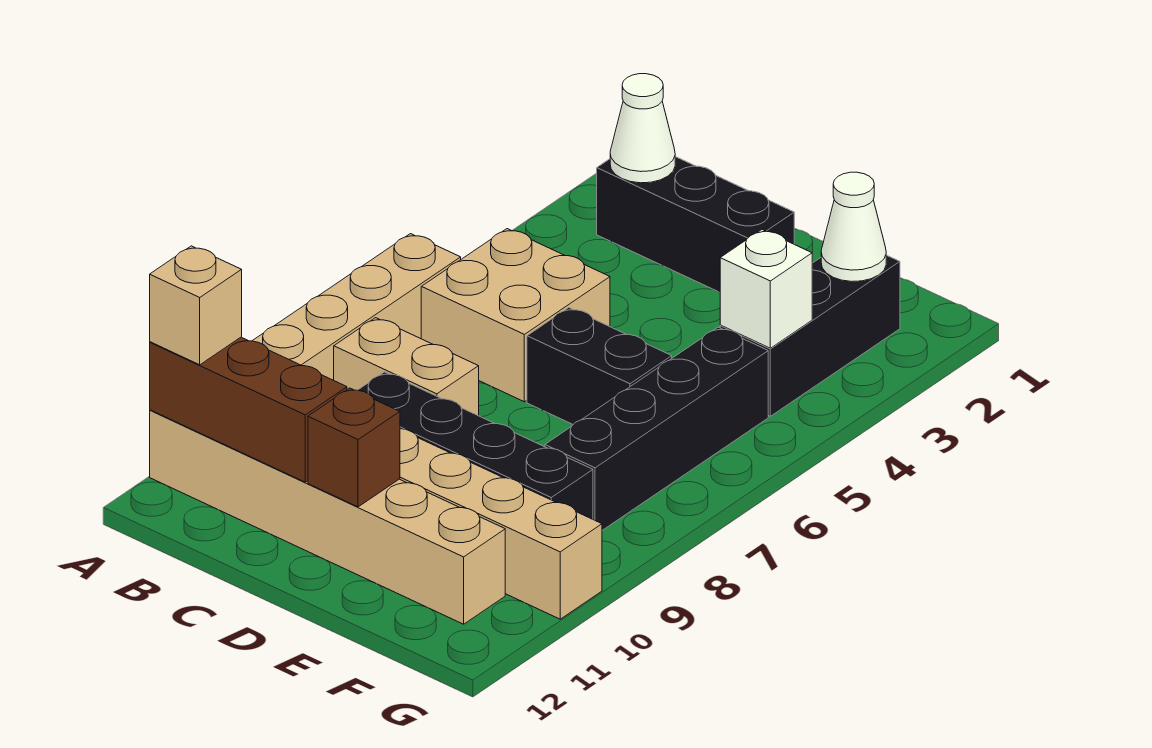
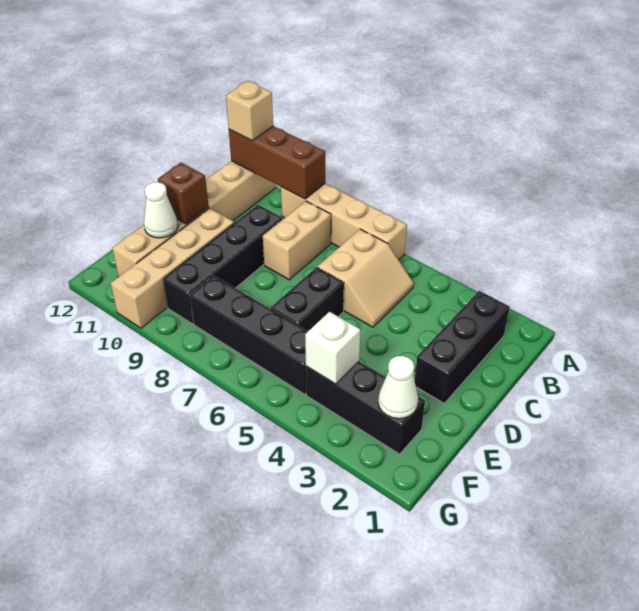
brown 1x3 brick [150,337,347,482] -> brown 1x3 brick turned to [229,126,325,199]
white 1x1 cone [610,74,675,183] -> white 1x1 cone moved to [144,182,178,238]
tan 2x2 brick [421,229,610,402] -> tan 2x2 slope [318,229,414,327]

